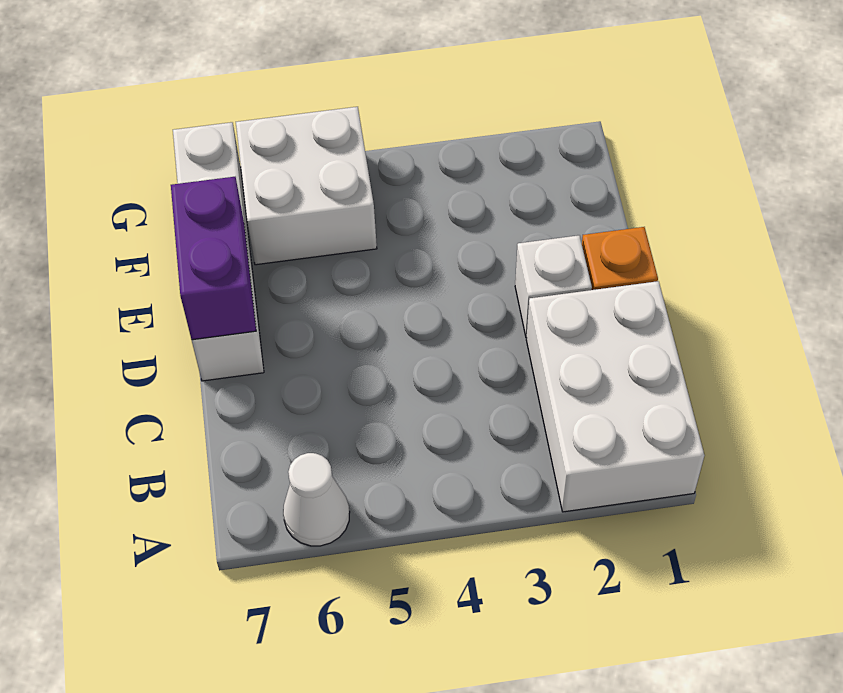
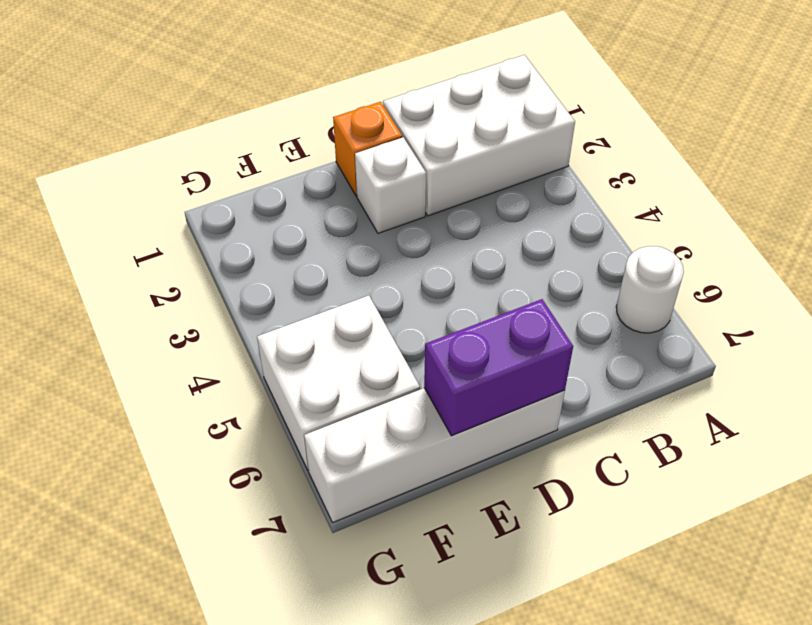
white 1x1 cone [283,453,350,546] -> white 1x1 round brick [616,246,684,333]

